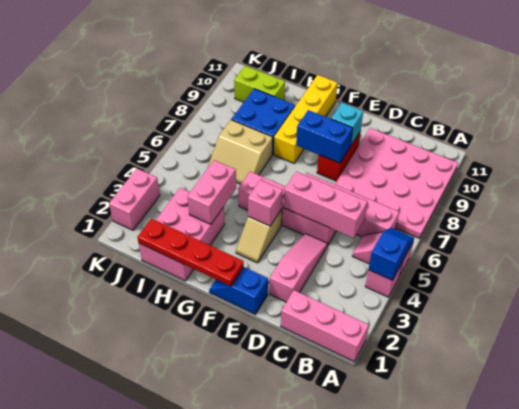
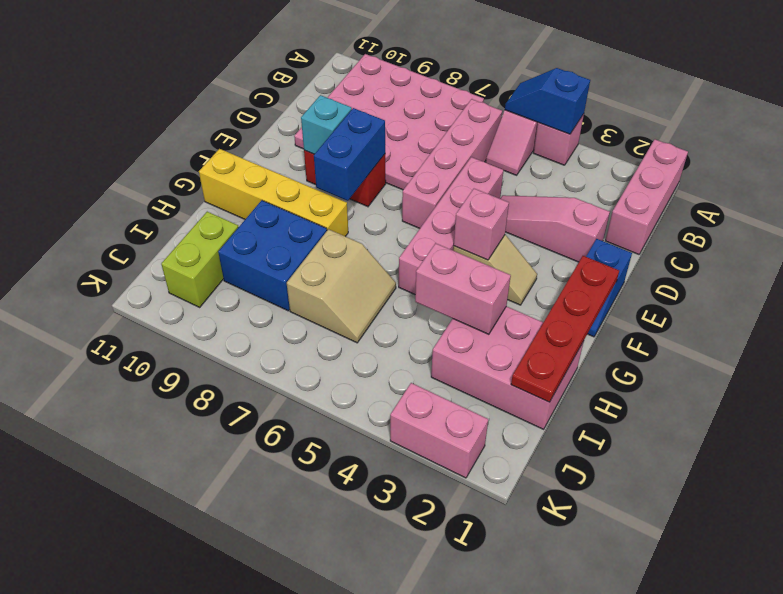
pink 1x3 brick [284,172,367,238] -> none

